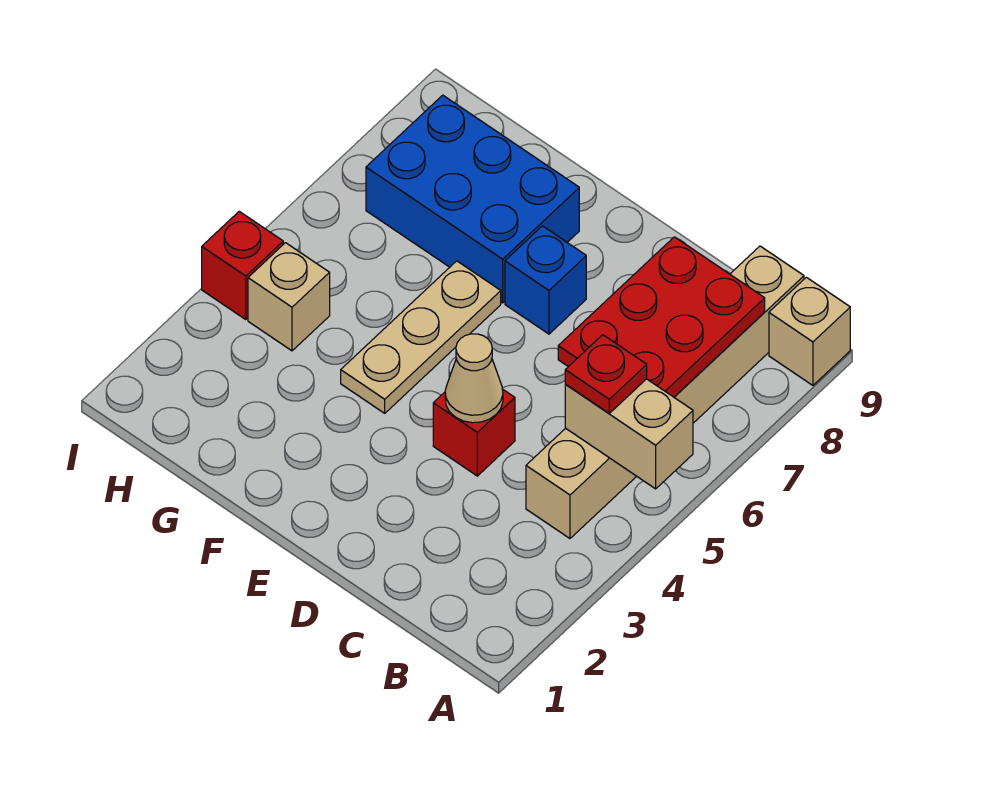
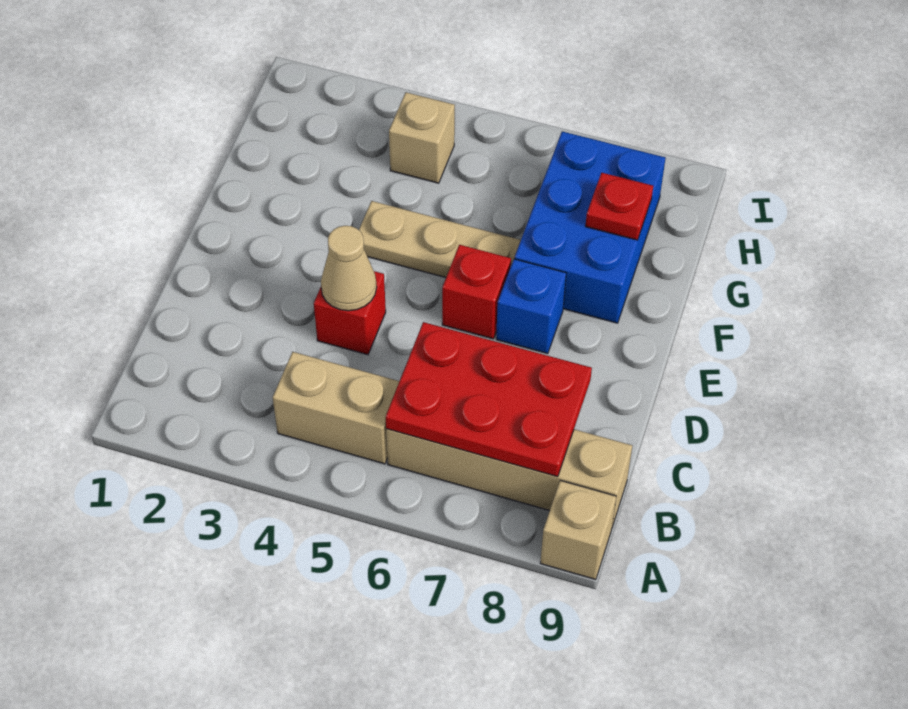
tan 1x2 brick [565,379,693,489] -> none
red 1x1 plate [565,335,647,413] -> red 1x1 plate moved to [586,173,653,240]
red 1x1 brick [202,211,283,319] -> red 1x1 brick moved to [442,245,511,339]

